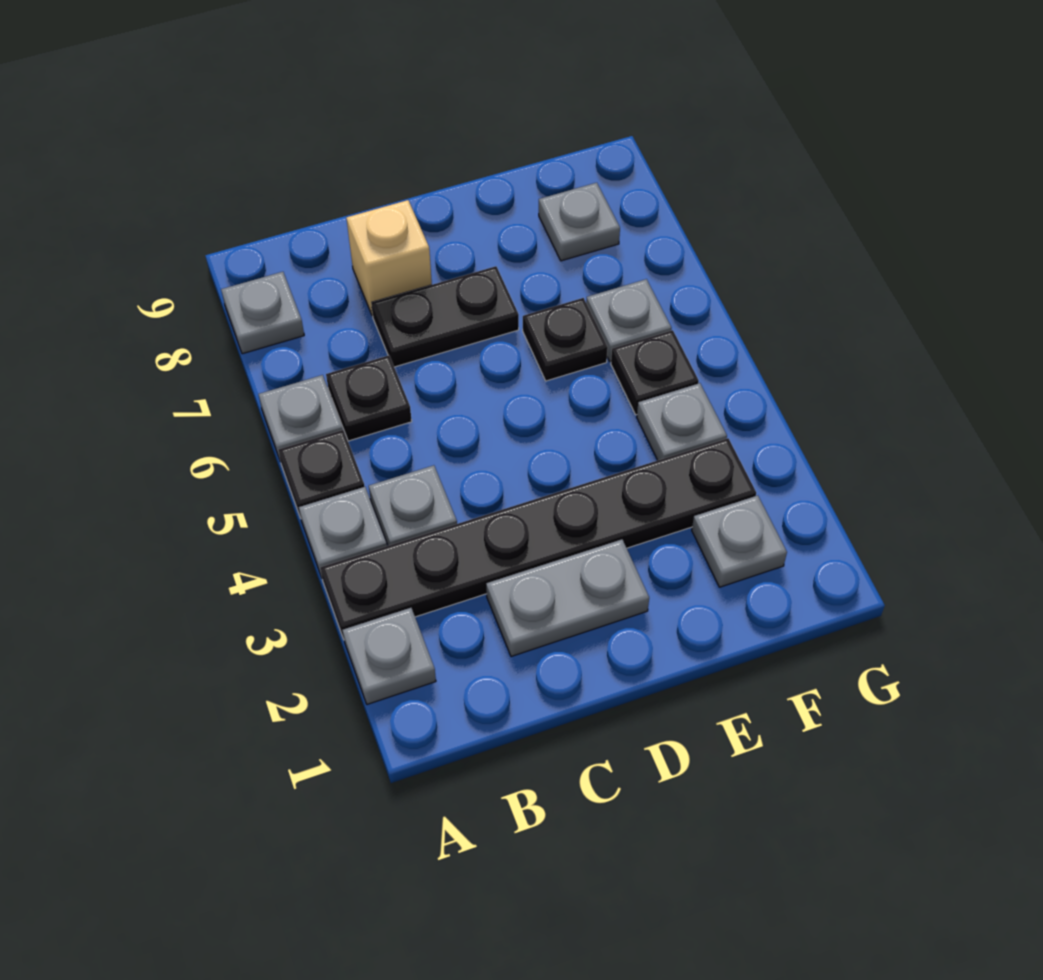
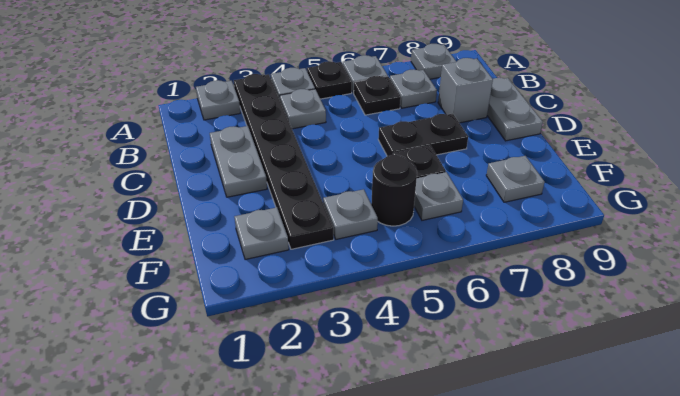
none -> grey 1x1 plate [390,69,437,108]
black 1x2 plate [371,266,519,367] -> black 1x2 plate turned to [378,114,468,156]
tan 1x1 brick [347,200,432,316] -> grey 1x1 brick [438,58,493,123]
none -> grey 1x2 plate [487,78,543,141]
black 1x1 plate [611,330,699,415] -> black 1x1 round brick [371,155,417,226]

